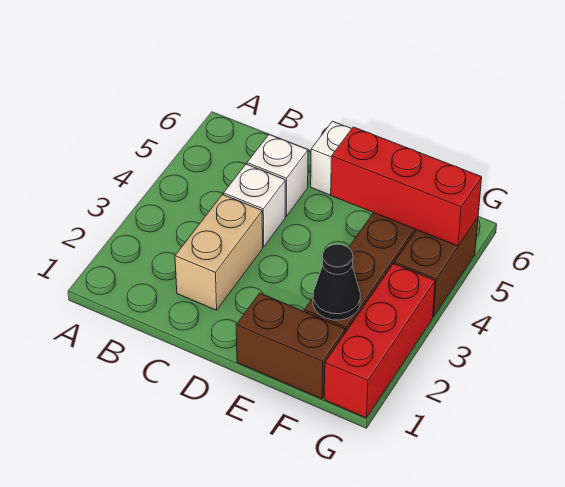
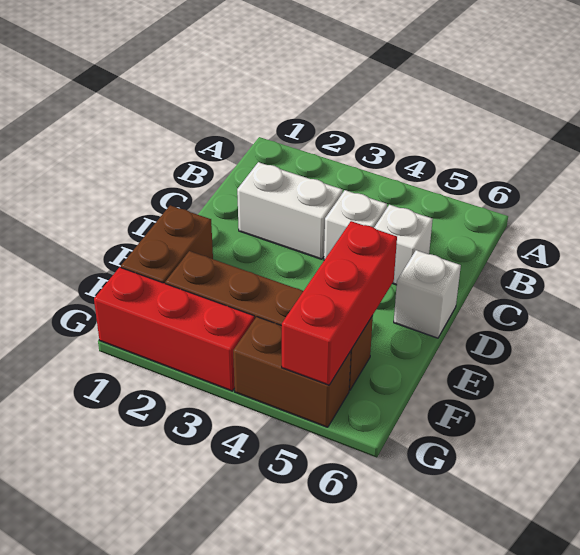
tan 1x2 brick [175,195,263,310] -> white 1x2 brick [237,162,343,259]
black 1x1 cone [313,244,360,320] -> none

